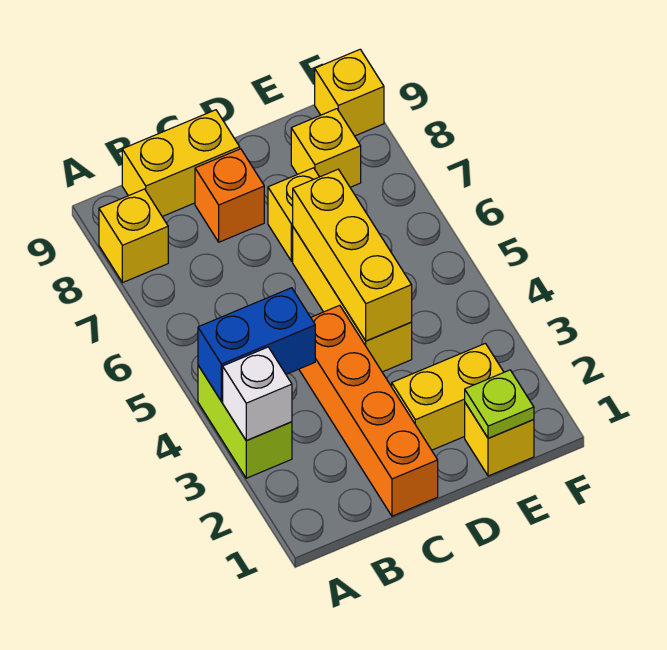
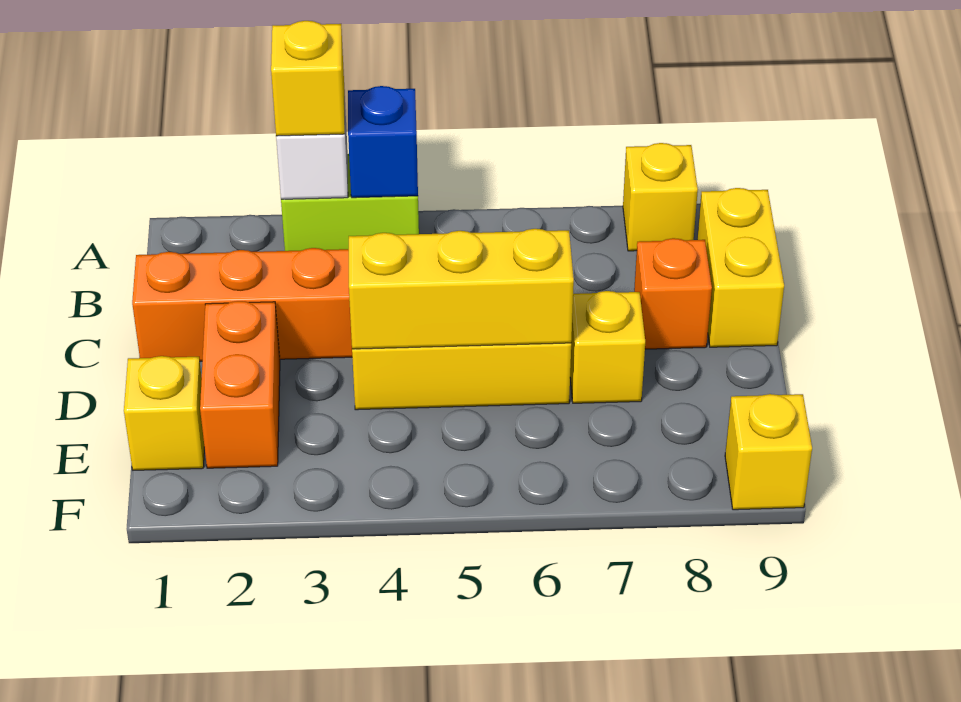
blue 1x2 brick [198,288,315,401] -> blue 1x1 brick [348,86,418,198]
yellow 1x2 brick [392,343,504,450] -> orange 1x2 brick [200,301,280,468]
lime 1x1 plate [465,370,534,438] -> none
yellow 1x1 brick [291,109,361,187] -> yellow 1x1 brick moved to [271,21,345,136]

